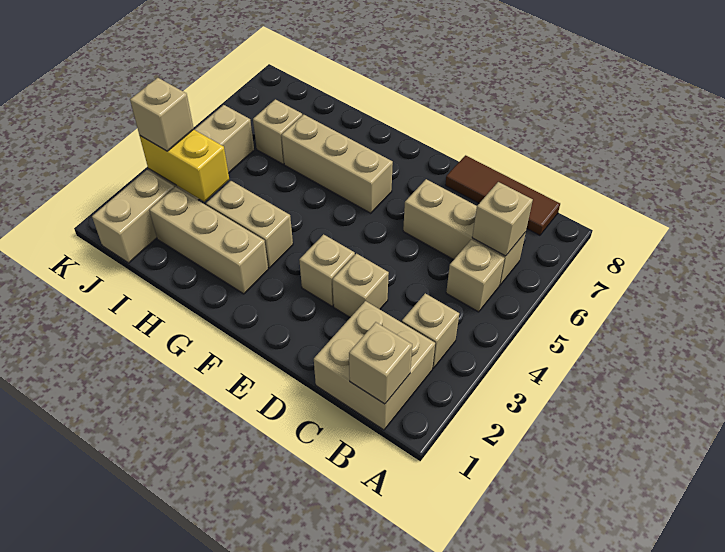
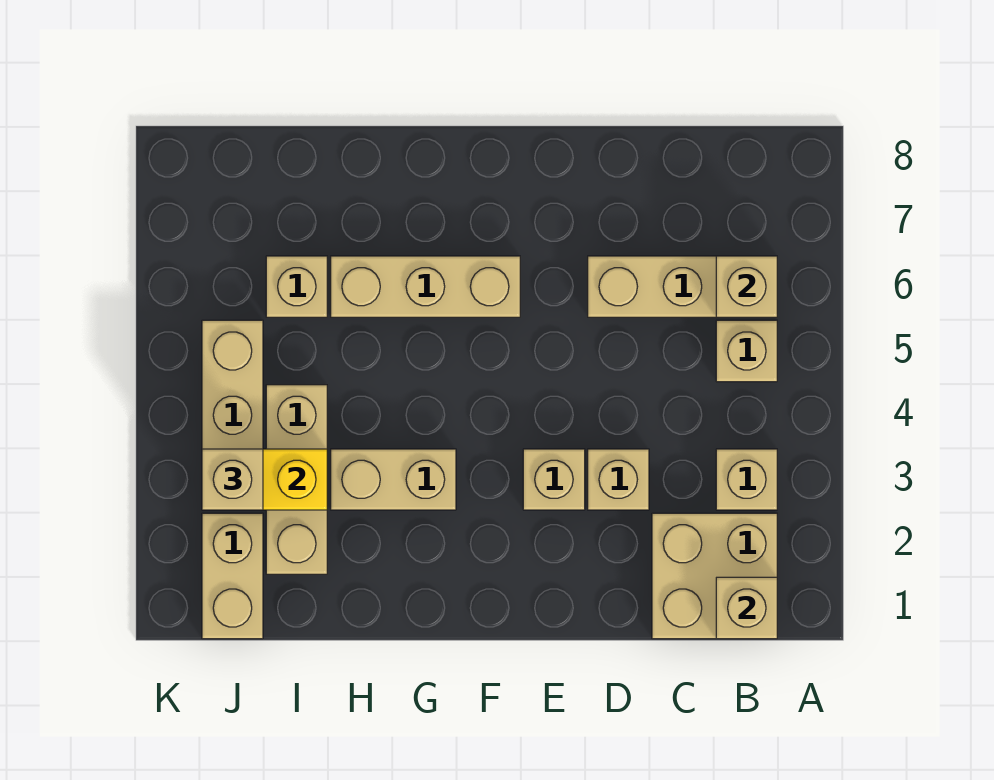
brown 1x3 tile [445,155,560,235] -> none
tan 1x3 brick [149,187,268,294] -> tan 1x3 brick turned to [266,385,327,574]

